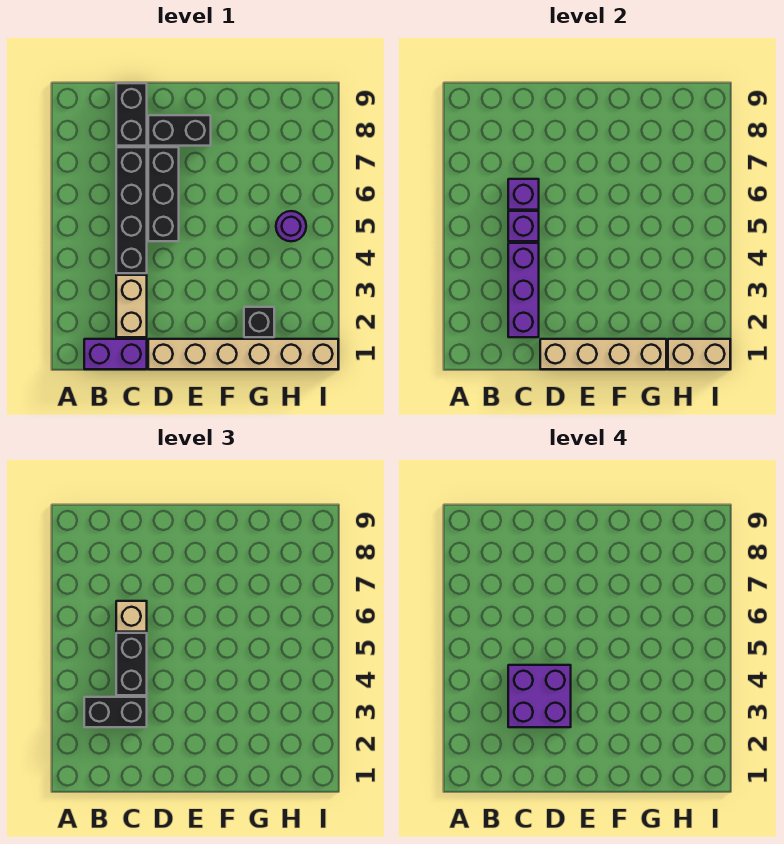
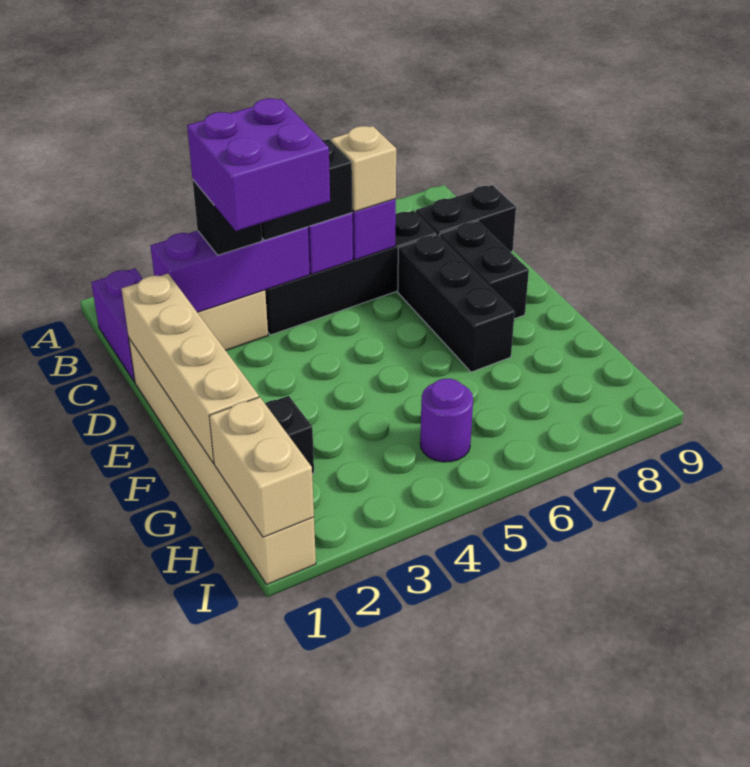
black 1x2 brick [84,697,147,727] -> black 1x1 brick [193,180,262,255]
black 1x3 brick [148,147,179,241] -> black 1x3 brick turned to [398,235,515,372]

